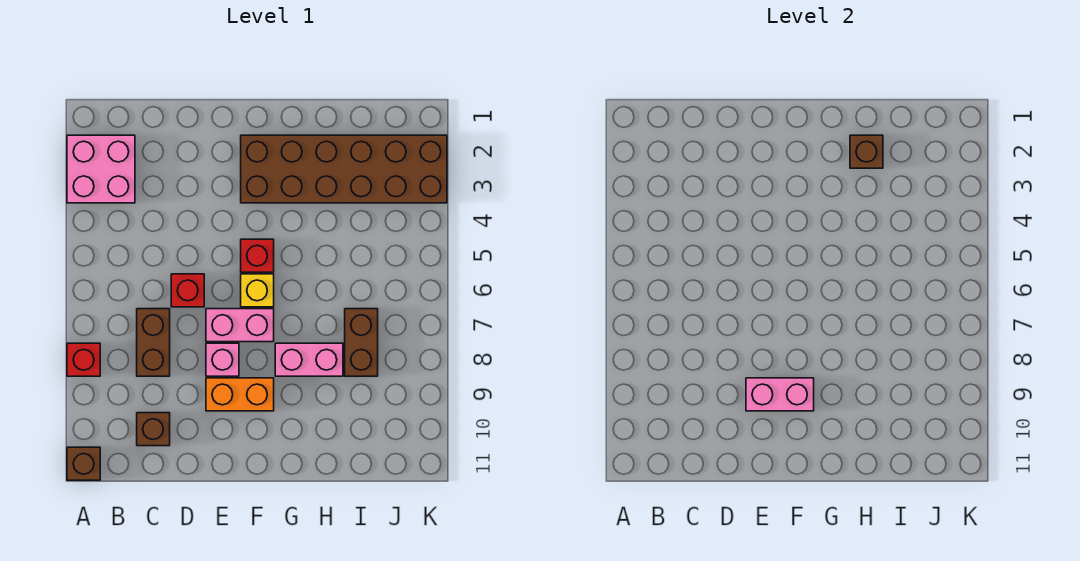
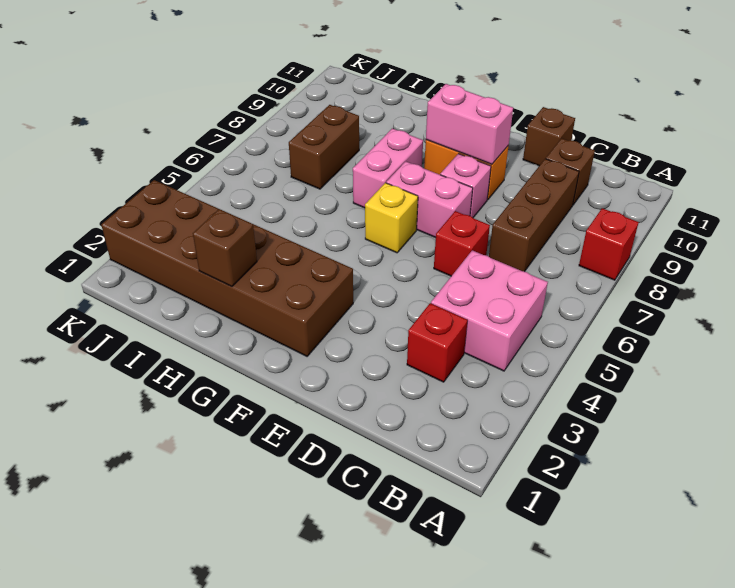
pink 2x2 brick [67,135,135,203] -> pink 2x2 brick moved to [431,250,548,371]
brown 1x1 brick [67,447,100,480] -> brown 1x1 brick moved to [523,107,575,166]
brown 1x2 brick [137,309,170,376] -> brown 1x3 brick [489,159,579,272]
red 1x1 brick [241,239,274,272] -> red 1x1 brick moved to [407,303,468,382]
pink 1x2 brick [275,343,343,376] -> pink 1x2 brick turned to [353,128,423,208]

